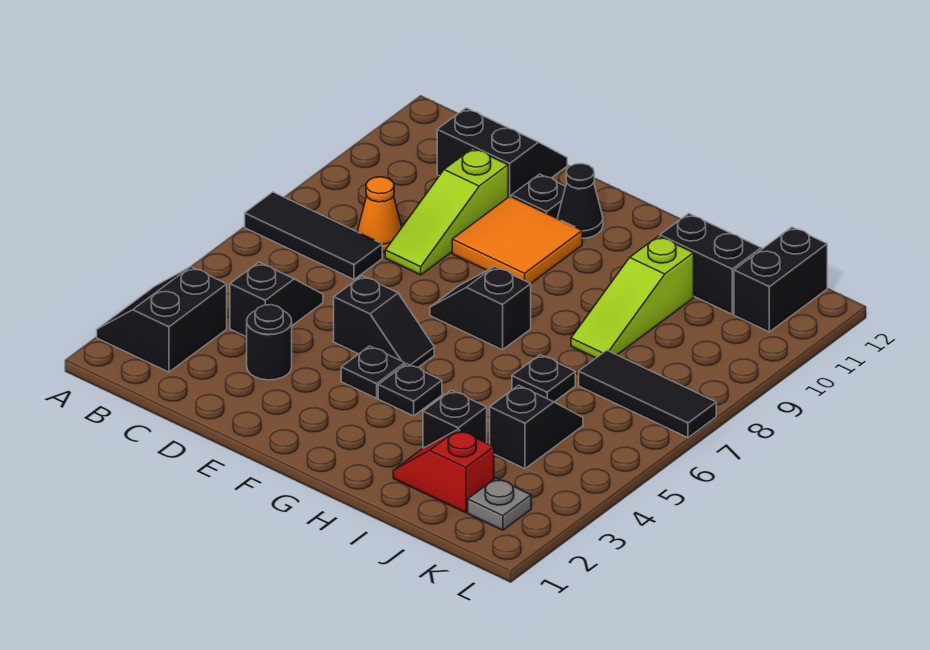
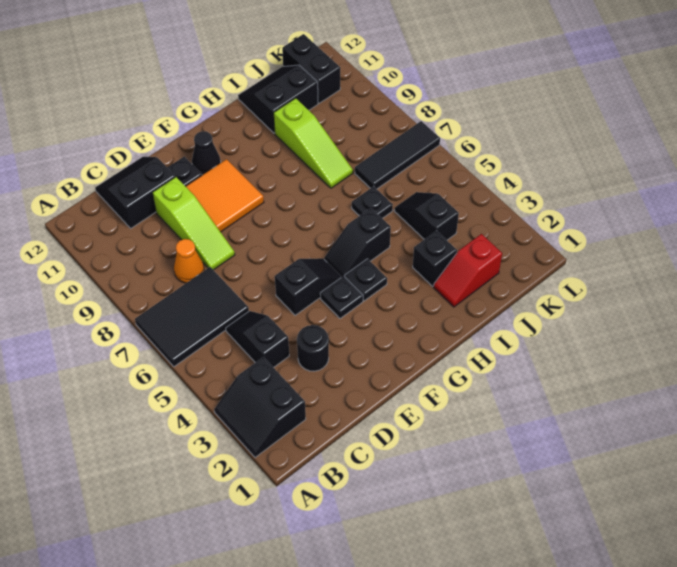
black 1x3 tile [245,192,382,279] -> black 2x3 tile [135,267,249,367]
black 1x2 slope [430,267,531,350] -> black 1x2 slope moved to [324,208,391,277]
grey 1x1 plate [468,478,531,530] -> none

